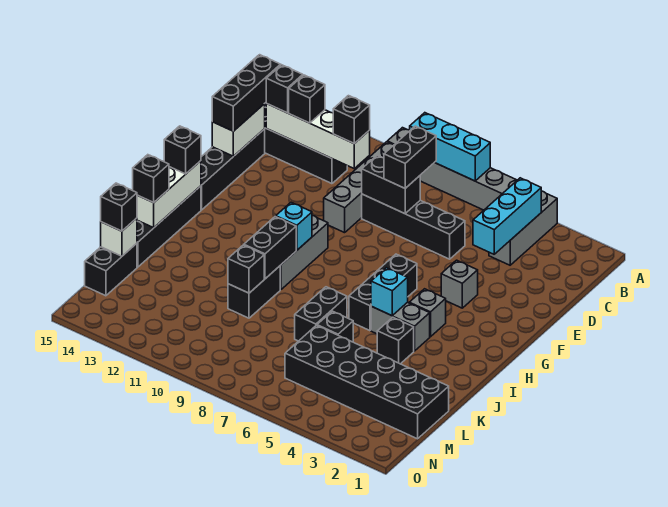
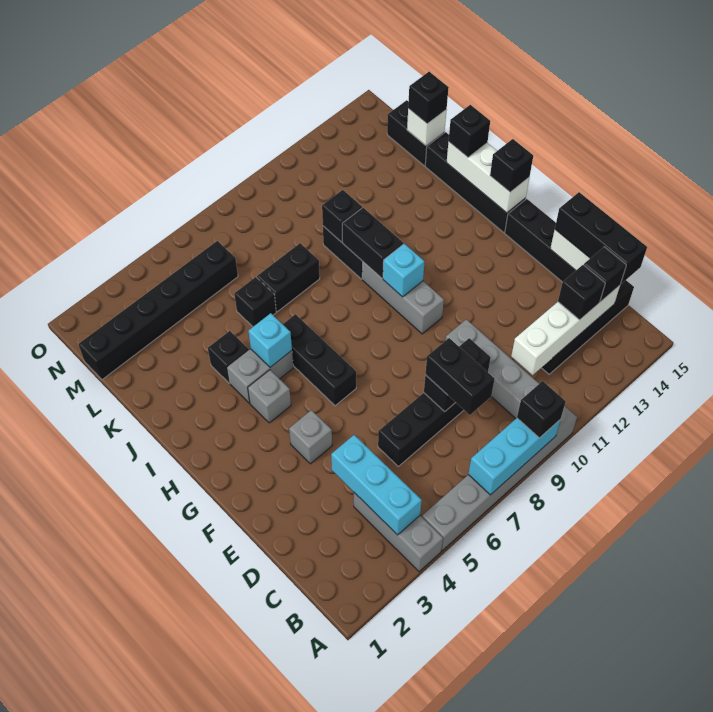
black 1x1 brick [333,96,370,144] -> black 1x1 brick moved to [517,381,566,438]
black 1x2 brick [295,287,347,341] -> black 1x2 brick turned to [257,243,320,312]
black 2x6 brick [285,325,449,439] -> black 1x6 brick [79,241,238,380]

